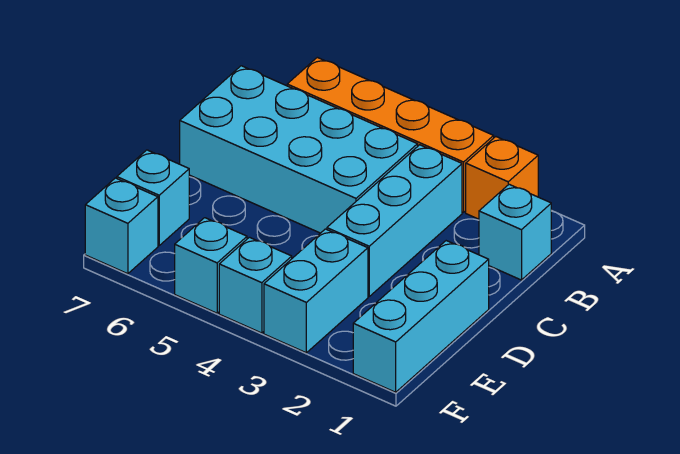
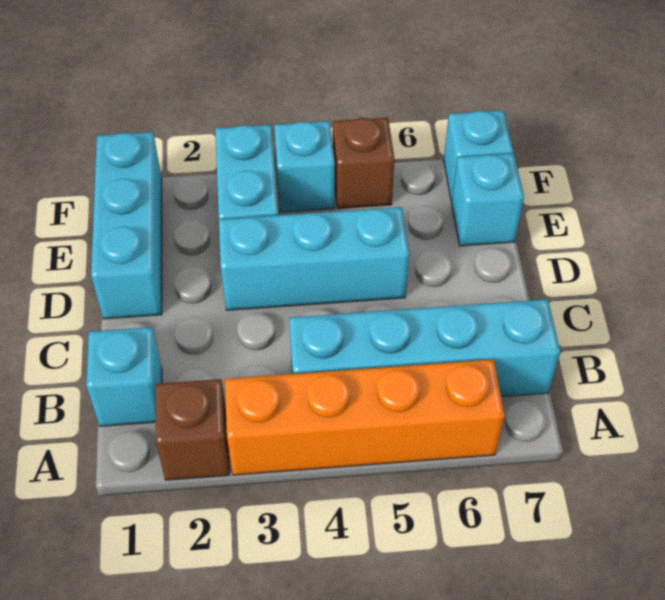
orange 1x1 brick [466,137,538,219] -> brown 1x1 brick [156,379,230,480]
cyan 1x3 brick [327,145,462,296] -> cyan 1x3 brick turned to [219,207,409,310]
cyan 2x4 brick [180,66,418,233] -> cyan 1x4 brick [289,299,560,397]
cyan 1x1 brick [175,218,247,313] -> brown 1x1 brick [333,118,395,208]

